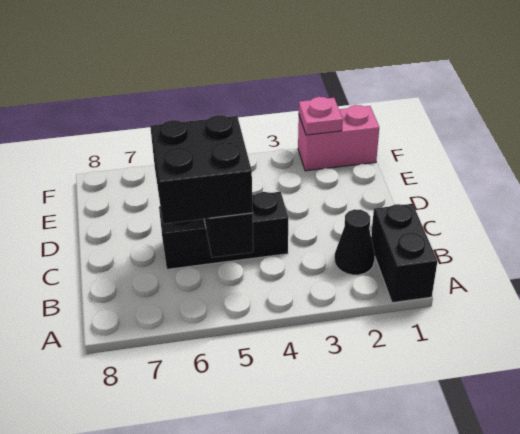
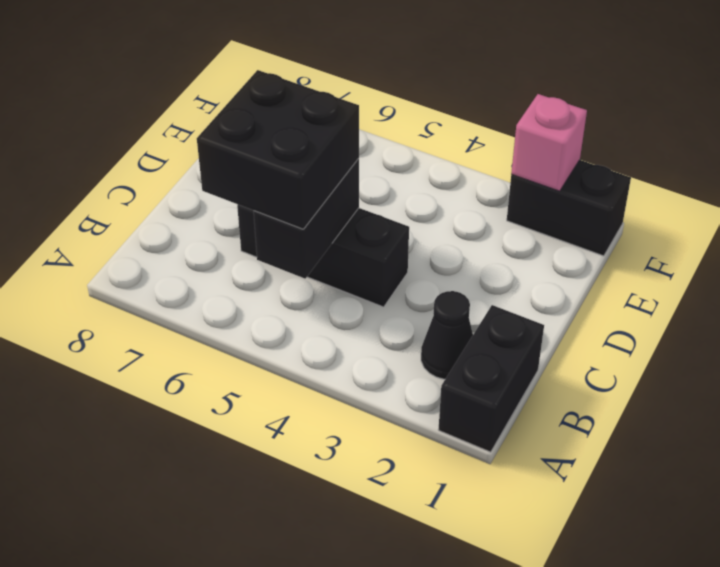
pink 1x2 brick [298,105,379,171] -> black 1x2 brick [507,160,631,256]
pink 1x1 plate [299,97,343,135] -> pink 1x1 brick [511,94,587,191]

